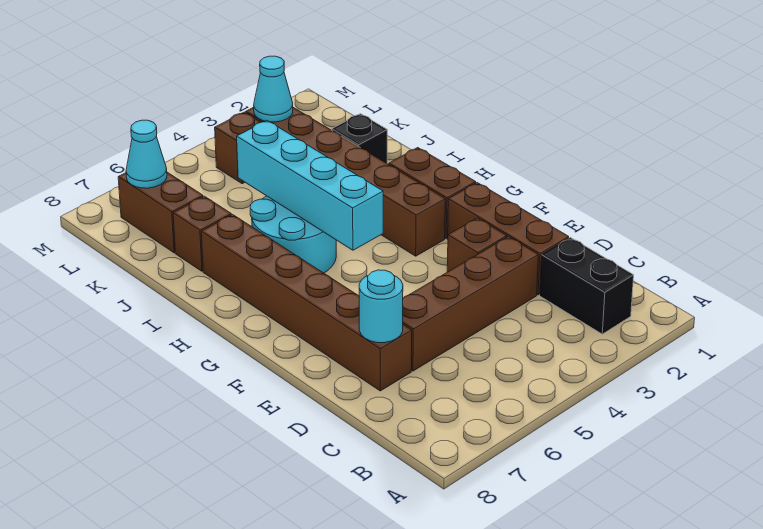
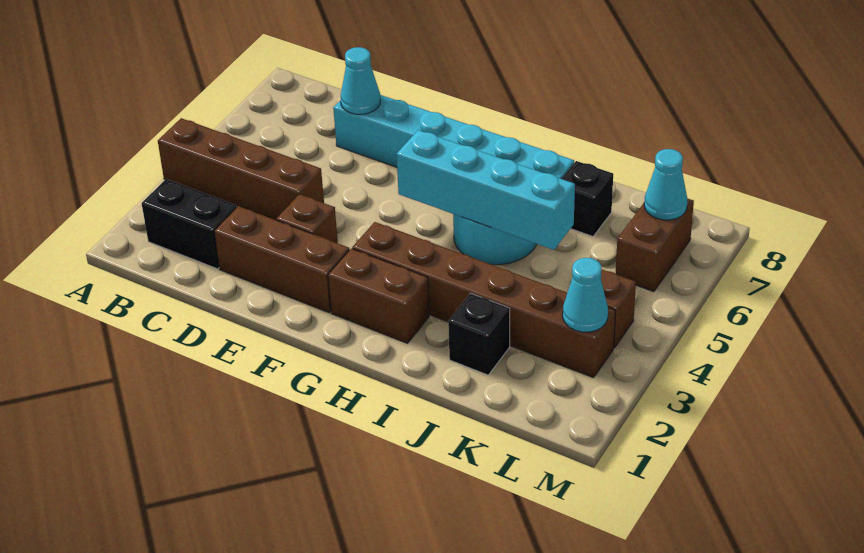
brown 1x4 brick [403,237,538,371] -> brown 1x4 brick turned to [158,118,324,220]
brown 1x6 brick [201,215,412,391] -> cyan 1x6 brick [333,95,574,179]
cyan 1x1 round brick [359,270,403,343] -> cyan 1x1 cone [340,47,381,114]
brown 1x1 brick [173,196,231,271] -> black 1x1 brick [562,161,613,236]
brown 1x2 brick [118,172,203,253] -> brown 1x2 brick turned to [616,198,694,292]

